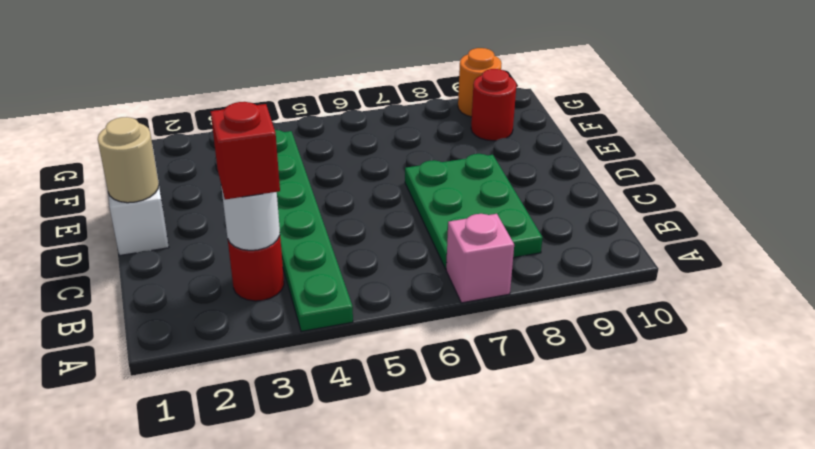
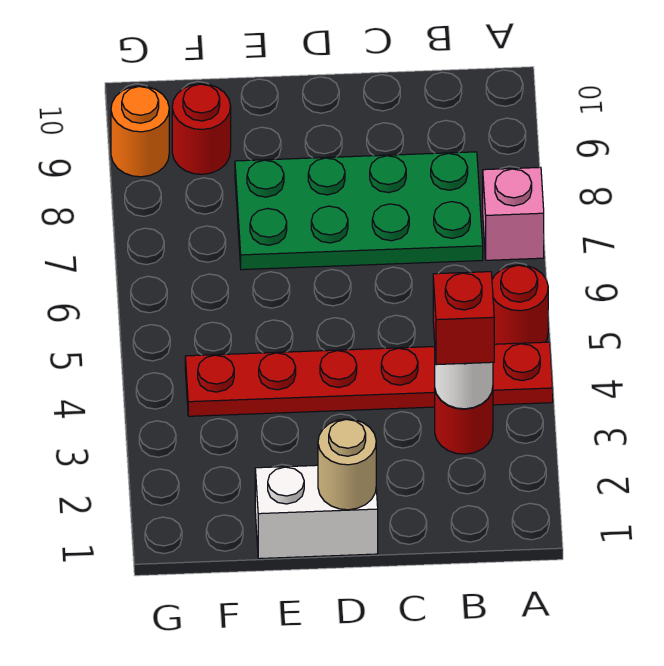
green 1x6 plate [275,130,353,332] -> red 1x6 plate [185,342,553,416]
none -> red 1x1 round brick [492,265,548,344]
green 2x3 plate [405,154,543,269] -> green 2x4 plate [235,152,483,270]

